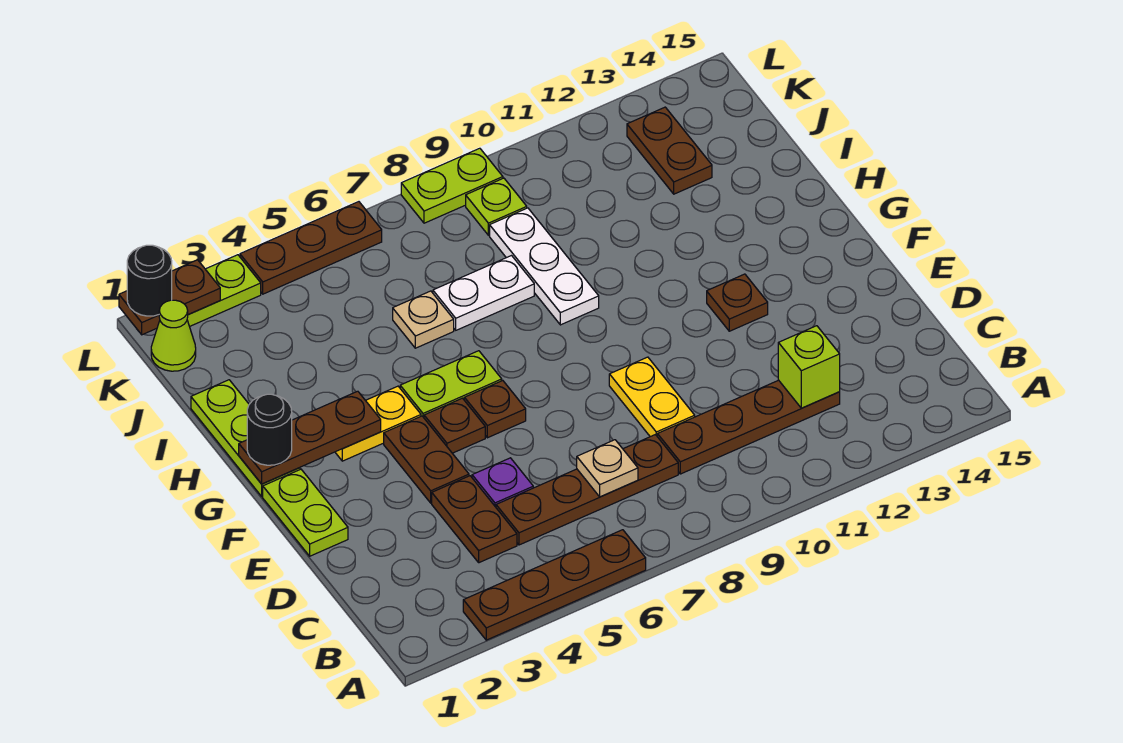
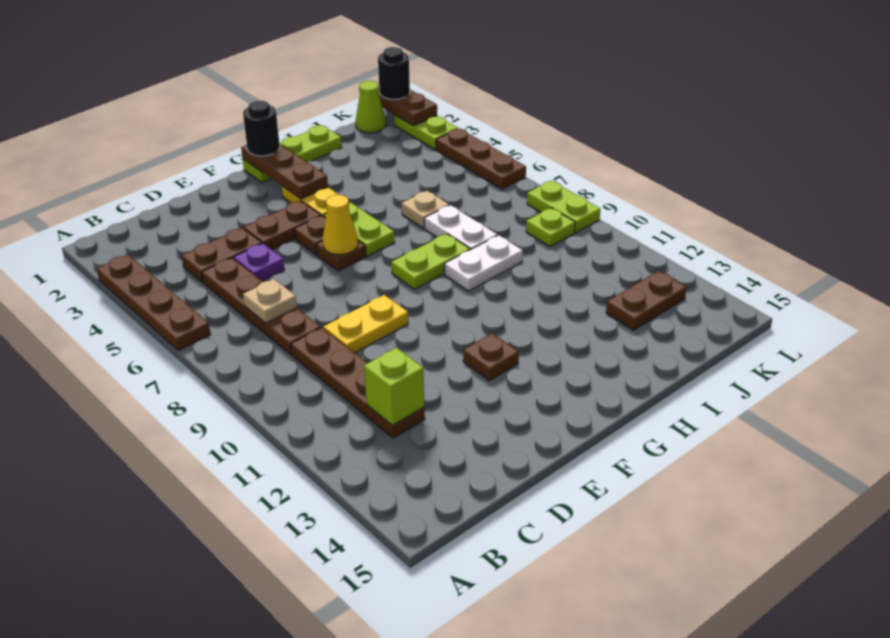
lime 1x2 plate [263,469,348,556] -> lime 1x2 plate moved to [391,234,470,289]
none -> yellow 1x1 cone [322,195,358,255]
white 1x3 plate [490,208,599,325] -> white 1x2 plate [444,235,523,291]

